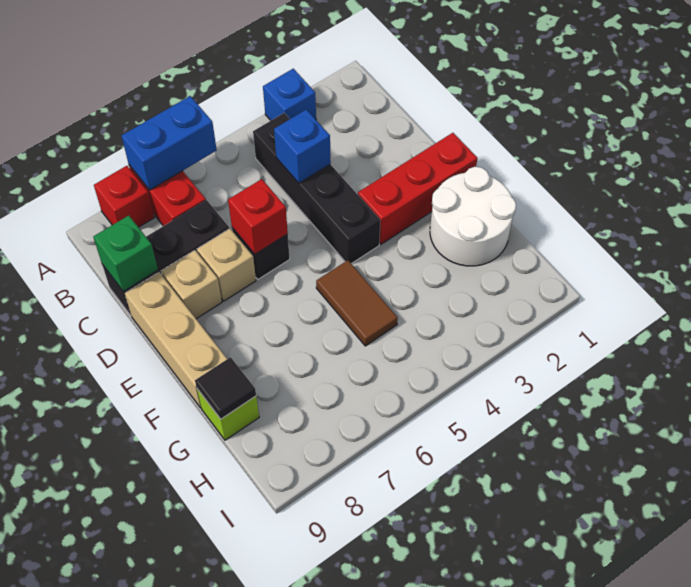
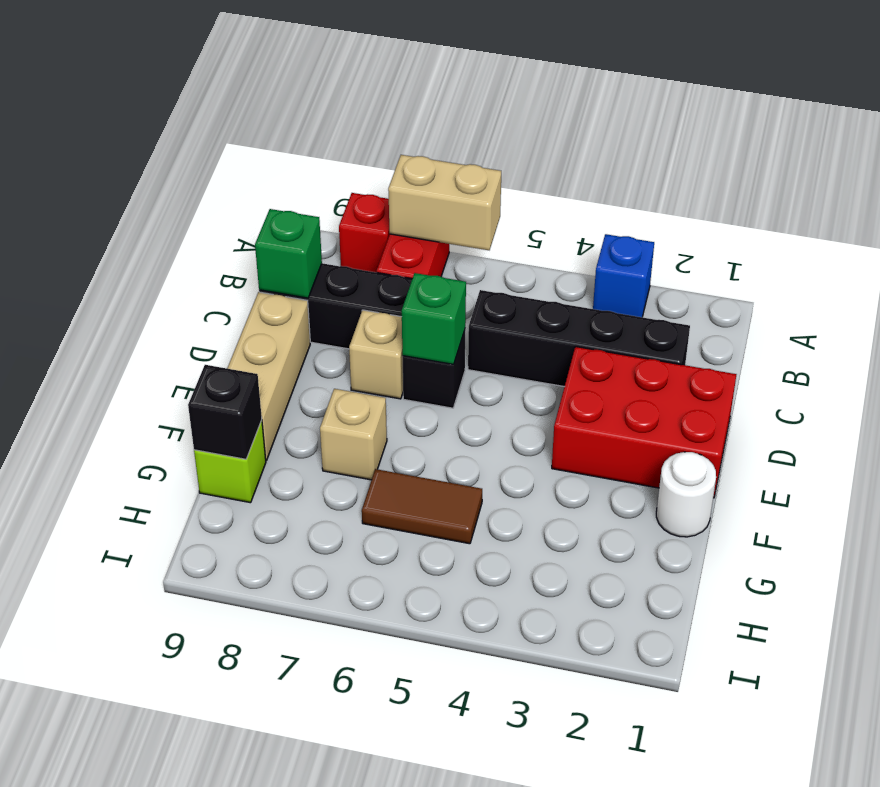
blue 1x2 brick [121,96,217,190] -> tan 1x2 brick [388,155,501,250]
black 1x4 brick [253,113,380,264] -> black 1x4 brick turned to [468,290,690,387]
blue 1x1 brick [274,109,331,183] -> none
red 1x1 brick [228,179,288,254] -> green 1x1 brick [402,273,466,364]
tan 1x1 brick [161,250,222,319] -> tan 1x1 brick moved to [320,389,387,480]
red 1x3 brick [358,133,477,244] -> red 2x3 brick [552,347,737,498]
white 2x2 round brick [430,167,516,266] -> white 1x1 round brick [656,452,716,537]
brown 1x2 tile [316,260,398,346] -> brown 1x2 tile turned to [362,469,482,544]
black 1x1 tile [195,357,256,419] -> black 1x1 brick [188,365,262,459]

